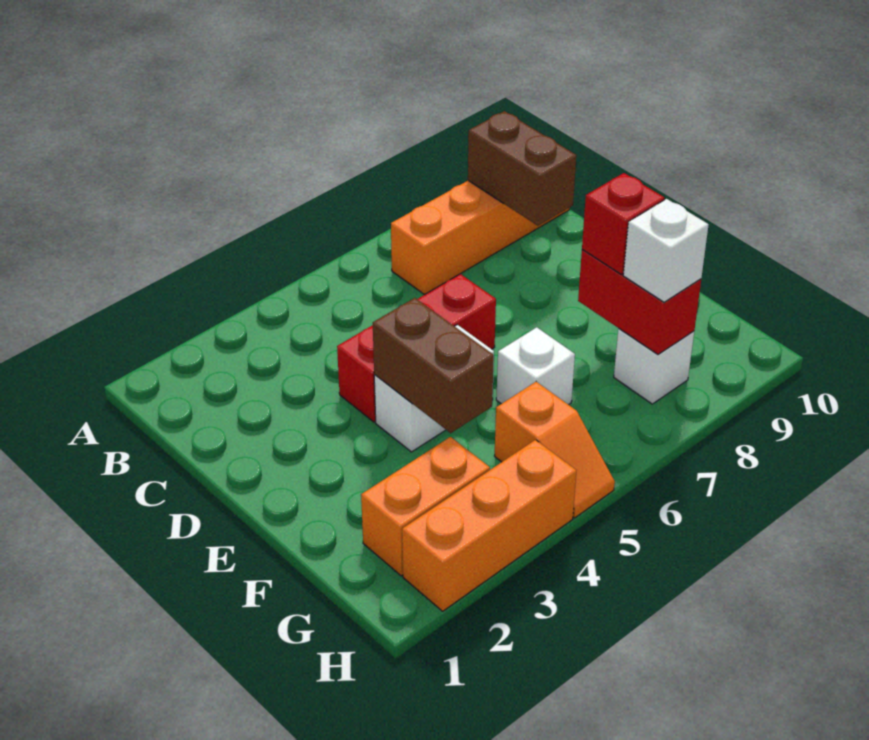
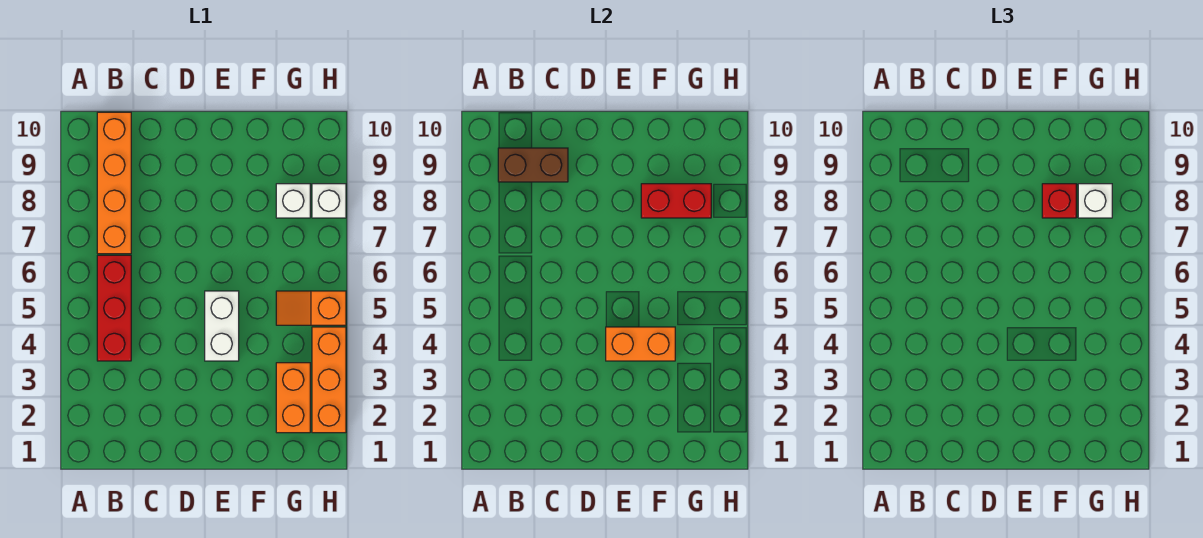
red 1x3 brick [337,274,496,422] -> red 1x3 brick moved to [97,255,131,361]
brown 1x2 brick [373,298,494,433] -> orange 1x2 brick [606,327,675,361]
white 1x1 brick [496,327,575,405] -> white 1x1 brick moved to [312,184,346,218]
orange 1x2 slope [495,382,615,518] -> orange 1x2 slope turned to [276,291,346,325]

